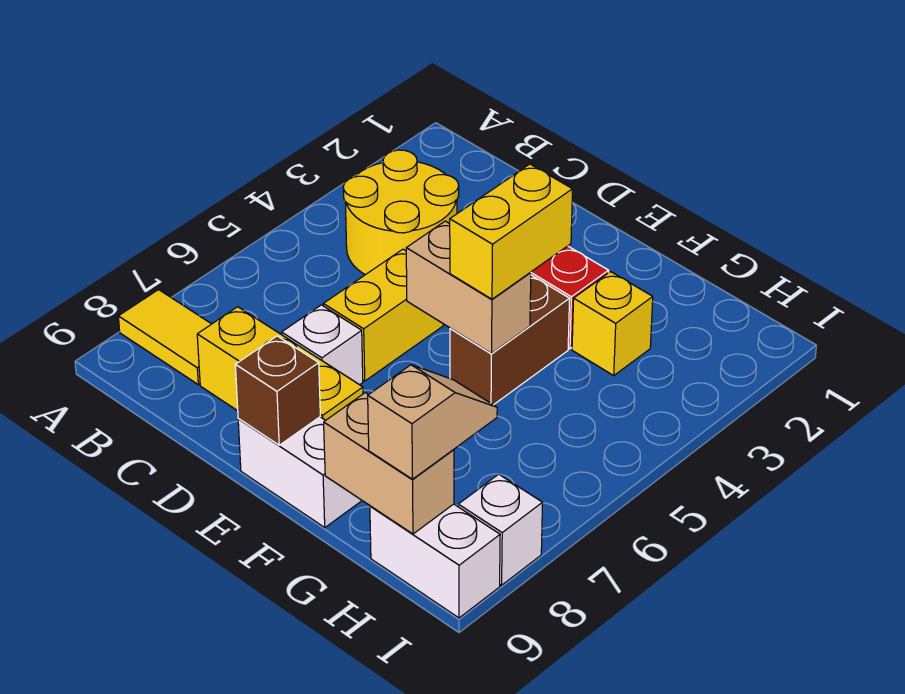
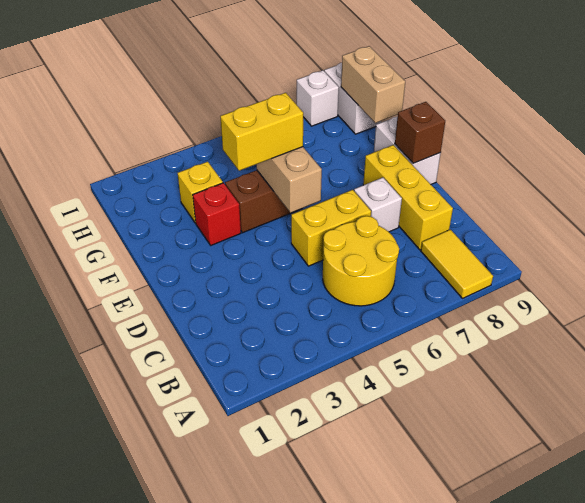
yellow 2x2 round brick [343,150,459,275] -> yellow 2x2 round brick moved to [323,216,399,306]
tan 1x2 slope [368,365,497,479] -> none

